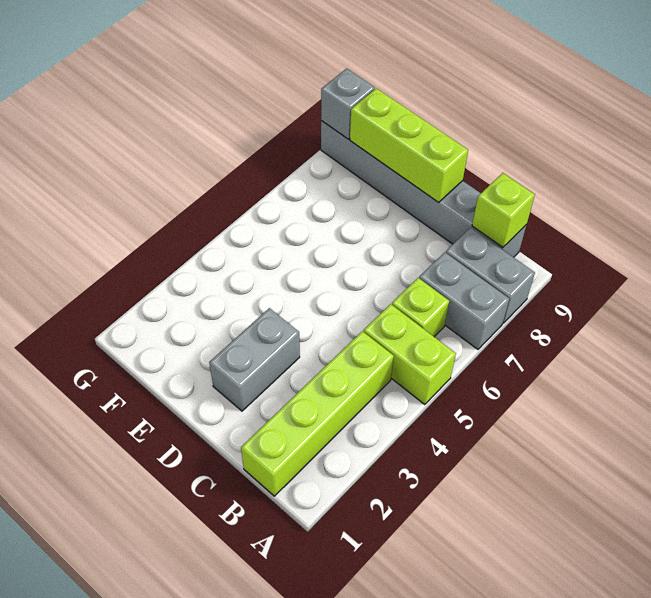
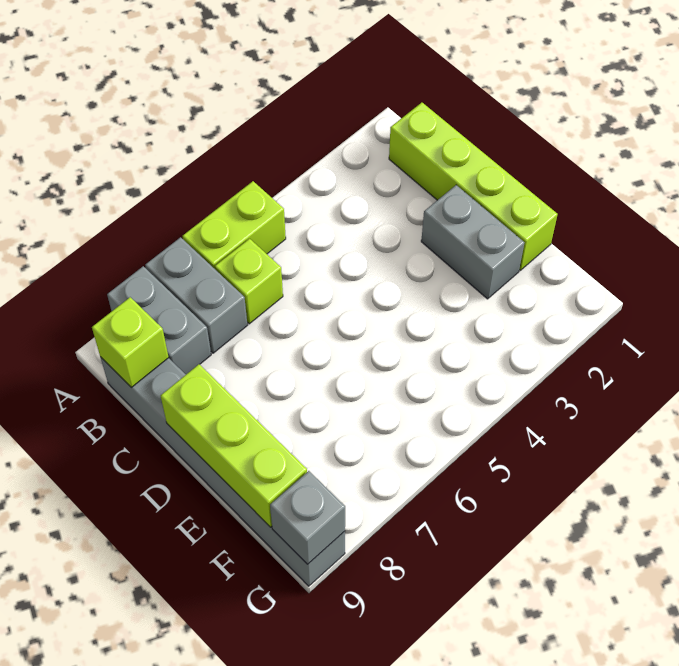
lime 1x2 brick [364,304,456,405] -> lime 1x2 brick turned to [183,181,286,269]
lime 1x4 brick [241,331,394,496] -> lime 1x4 brick turned to [389,103,558,270]
grey 1x2 brick [209,308,300,411] -> grey 1x2 brick turned to [421,185,524,299]

